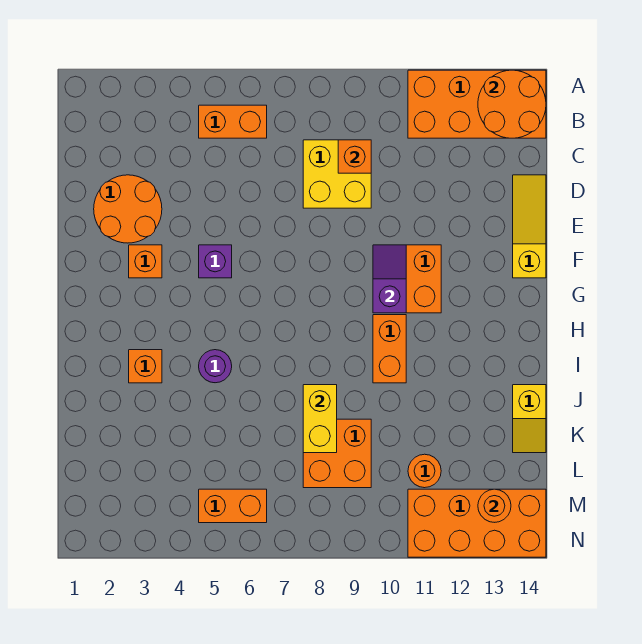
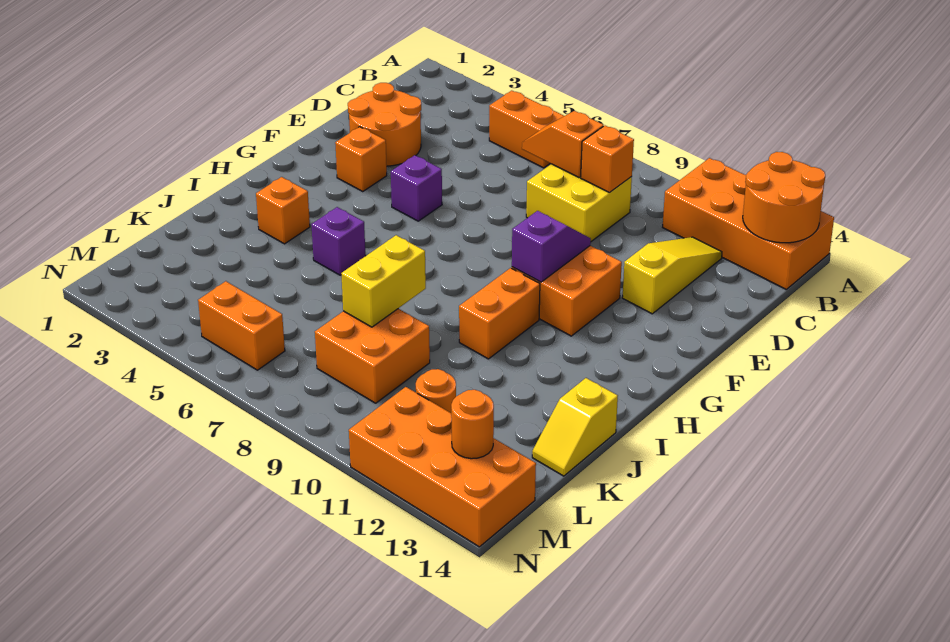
none -> orange 1x2 slope [522,111,604,177]
yellow 1x3 slope [513,175,546,278] -> yellow 1x3 slope moved to [622,237,722,314]
purple 1x1 round brick [199,350,232,383] -> purple 1x1 brick [311,207,366,275]

